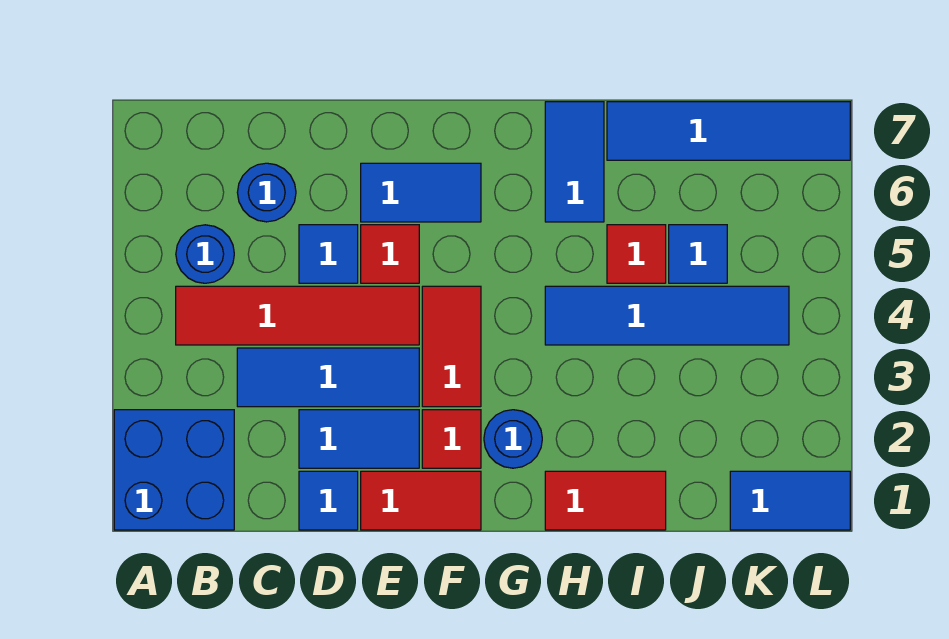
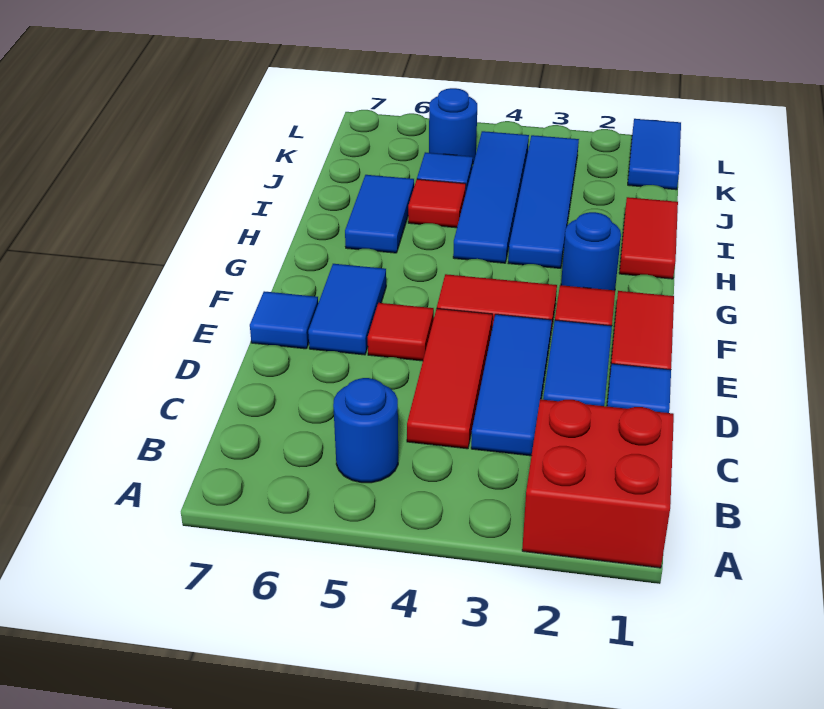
blue 2x2 brick [114,410,234,530] -> red 2x2 brick [522,399,674,568]
red 1x4 tile [176,286,419,345] -> red 1x3 tile [407,308,492,449]
blue 1x1 round brick [237,163,296,222] -> blue 1x1 round brick moved to [429,88,477,164]
blue 1x1 tile [299,225,358,283] -> blue 1x1 tile moved to [250,291,318,349]
blue 1x2 tile [545,102,604,222] -> blue 1x2 tile turned to [345,175,414,253]
blue 1x4 tile [607,102,850,160] -> blue 1x4 tile moved to [508,135,579,268]

